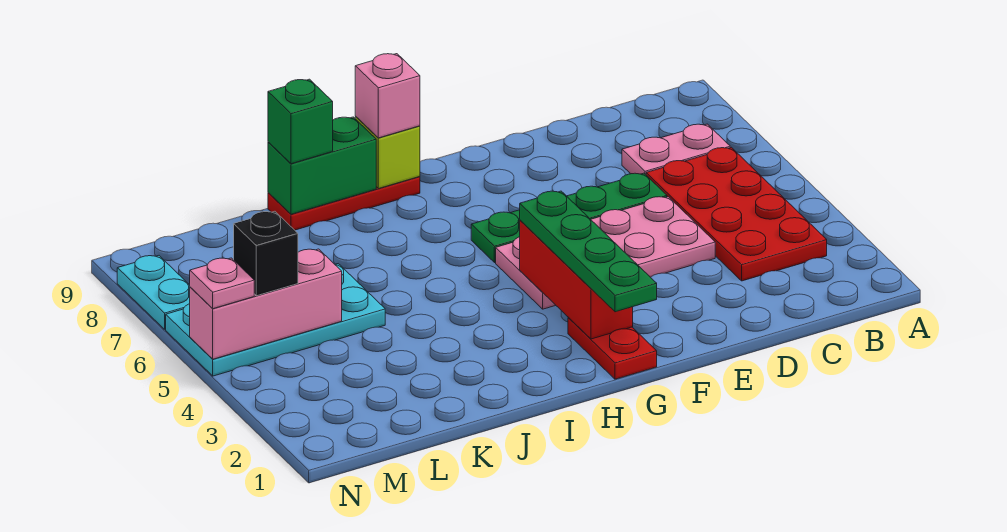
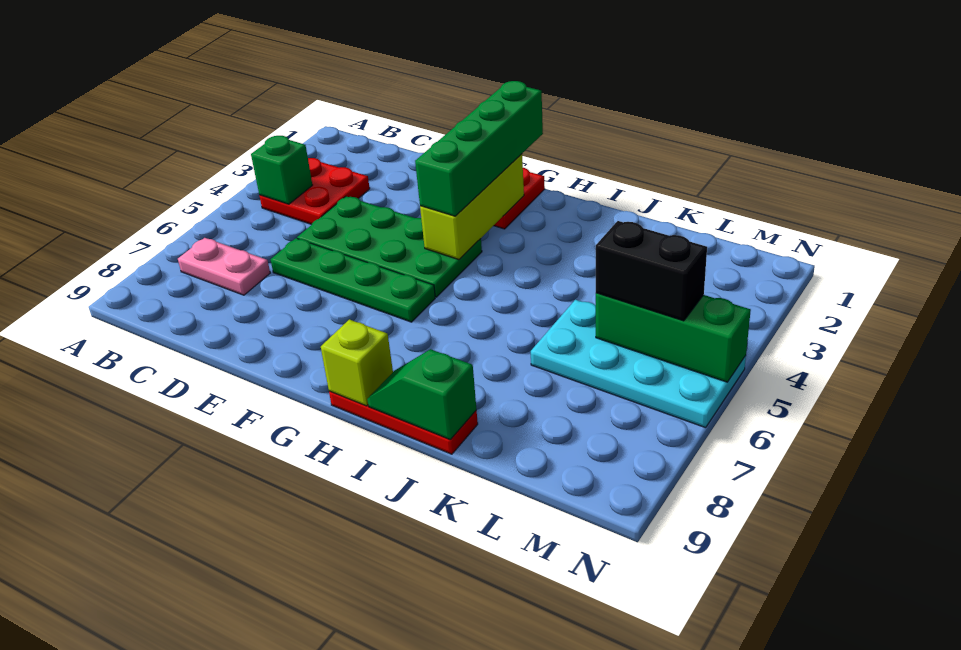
red 2x4 plate [646,147,827,281] -> red 2x2 plate [259,158,370,224]
pink 2x4 plate [496,197,715,309] -> green 2x4 plate [297,196,482,297]
green 1x4 plate [520,191,657,312] -> green 1x4 brick [415,81,543,216]
red 1x3 brick [520,220,633,339] -> lime 1x3 brick [420,154,524,260]
pink 1x1 brick [355,54,420,138] -> none
green 1x2 brick [268,117,376,214] -> green 1x2 slope [367,349,476,440]
green 1x1 brick [268,79,333,164] -> green 1x1 brick moved to [251,136,312,204]
pink 1x3 brick [190,249,342,359] -> green 1x3 brick [596,293,751,382]
black 1x1 brick [234,211,298,296] -> black 1x2 brick [596,221,707,321]
pink 1x1 plate [190,258,254,309] -> none
cyan 1x2 plate [117,256,190,329] -> none

